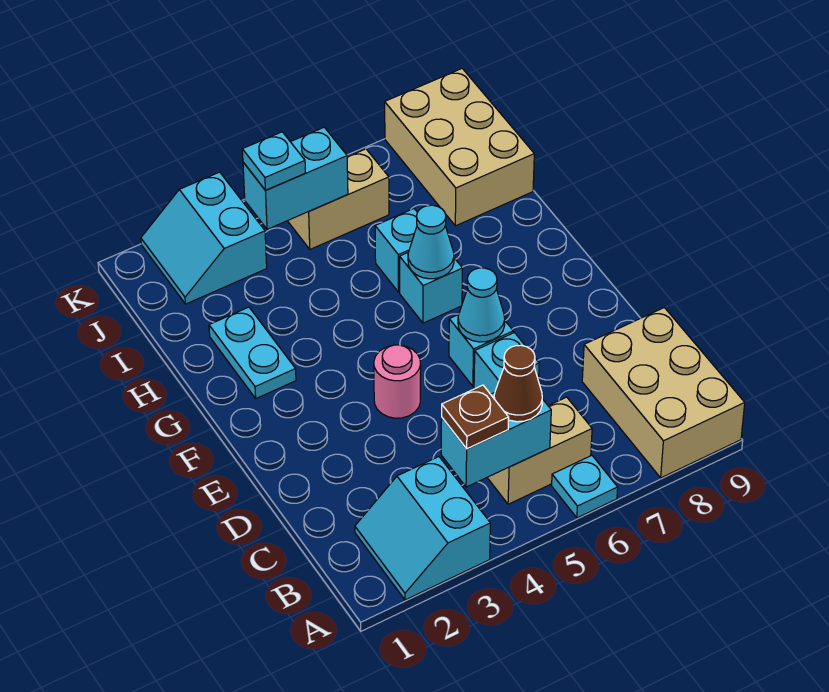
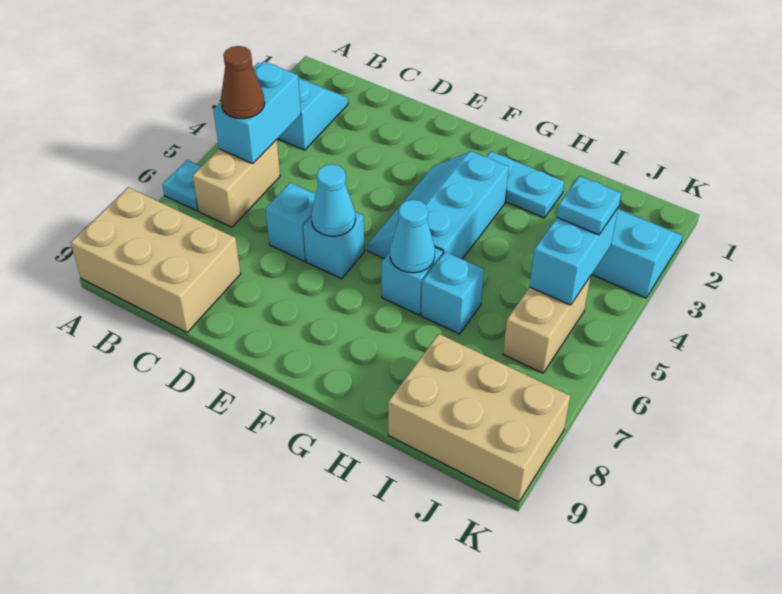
brown 1x1 plate [442,385,509,449] -> none
pink 1x1 round brick [374,345,421,418] -> none
none -> cyan 2x3 slope [367,151,509,259]

